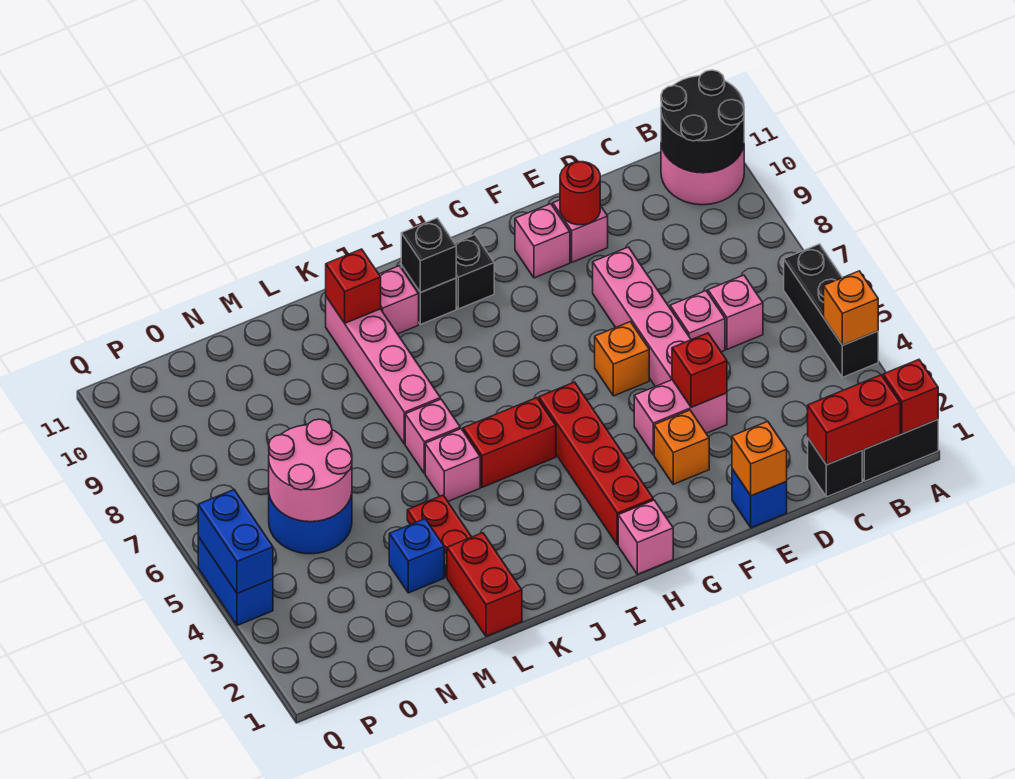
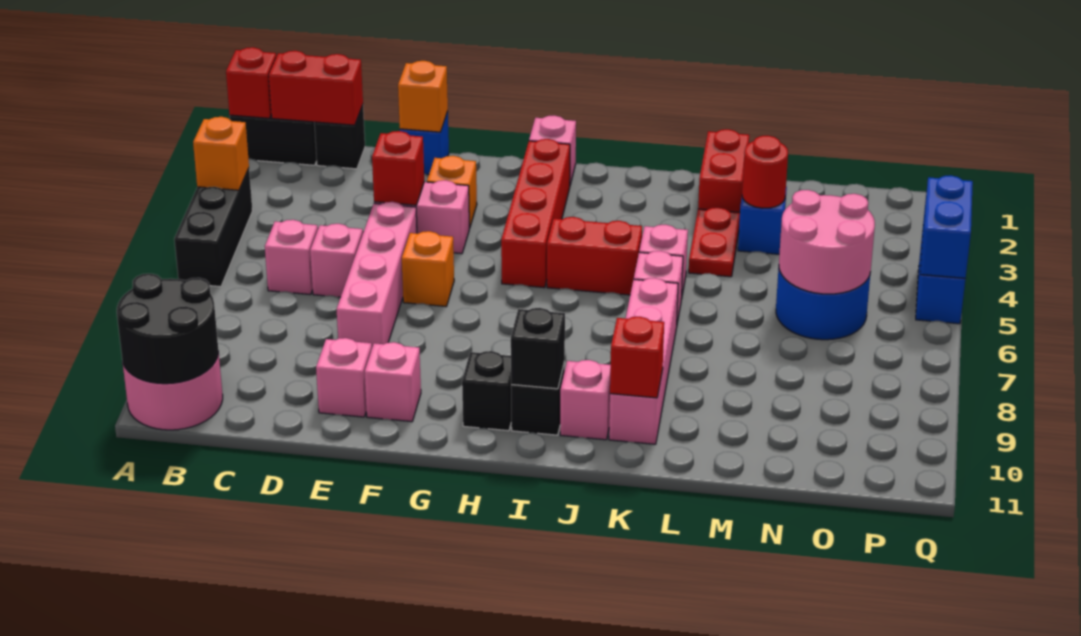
red 1x1 round brick [560,162,600,225] -> red 1x1 round brick moved to [742,136,788,208]

